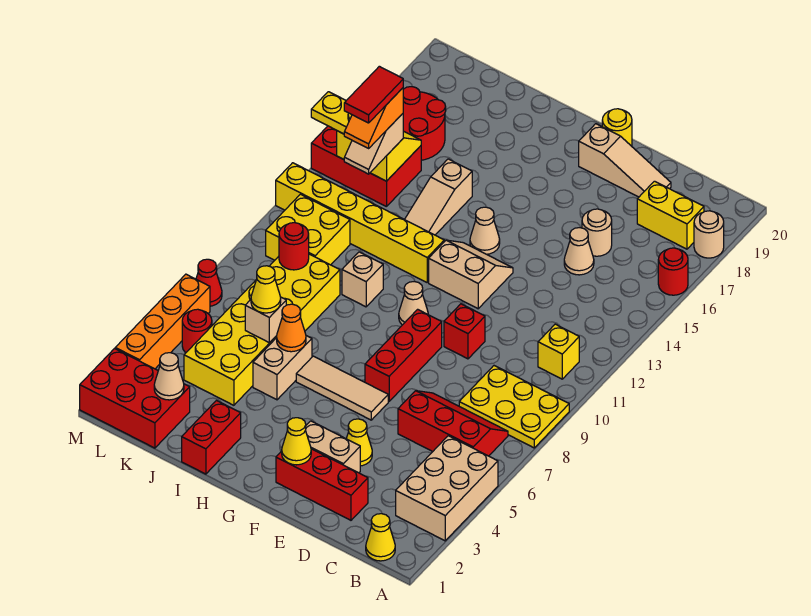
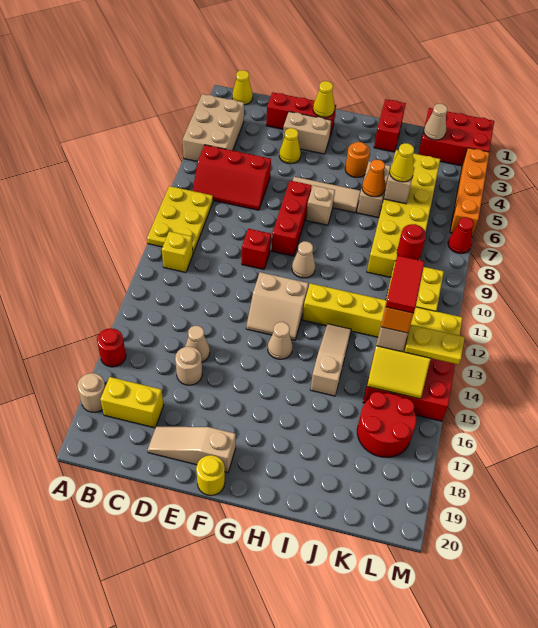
yellow 2x3 plate [459,366,569,448] -> yellow 2x3 plate turned to [147,186,213,253]
none -> orange 1x1 round brick [345,142,370,177]
tan 1x1 brick [342,252,383,307] -> tan 1x1 brick moved to [306,185,335,225]
red 1x1 round brick [182,309,212,353] -> none

